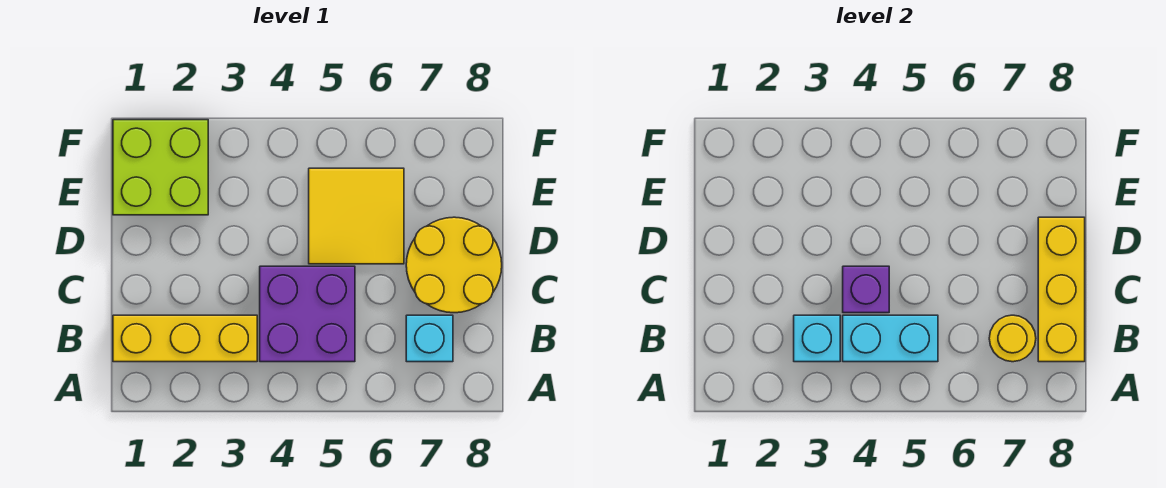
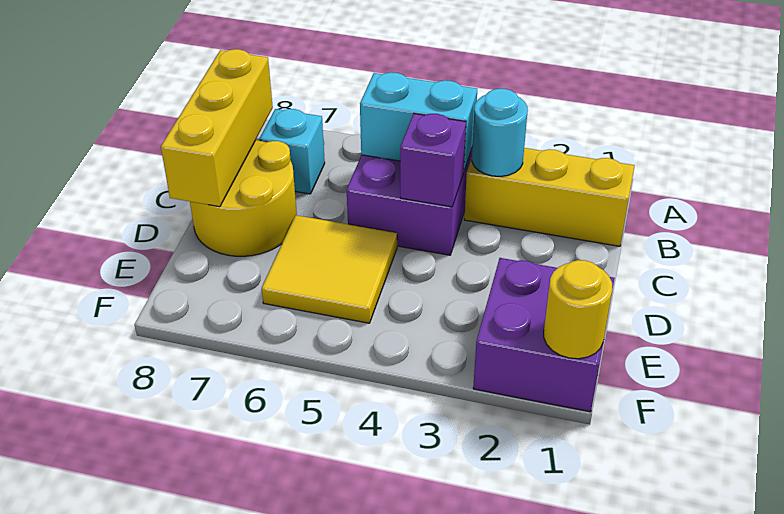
cyan 1x1 brick [794,315,840,362] -> cyan 1x1 round brick [472,89,528,176]
yellow 1x1 round brick [989,315,1036,362] -> yellow 1x1 round brick moved to [544,260,613,359]
lime 2x2 brick [113,120,208,215] -> purple 2x2 brick [473,258,615,412]

